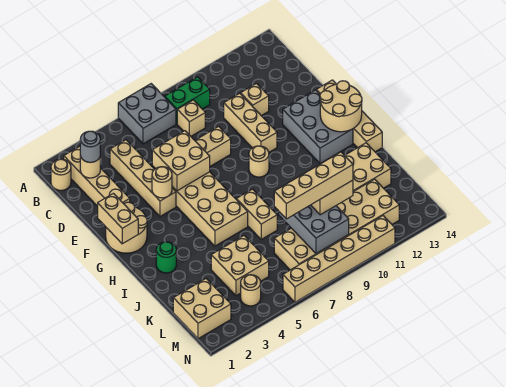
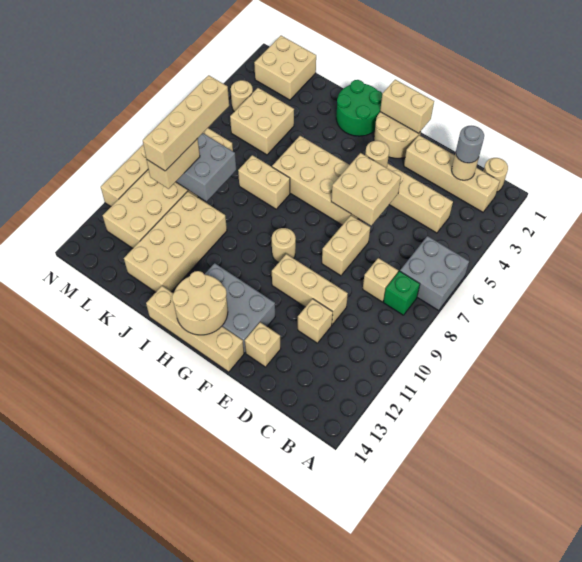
green 1x2 brick [165,77,210,124] -> green 1x1 brick [383,271,420,315]
none -> tan 1x1 brick [245,322,281,367]
green 1x1 round brick [156,242,176,273] -> green 2x2 round brick [336,80,382,136]

